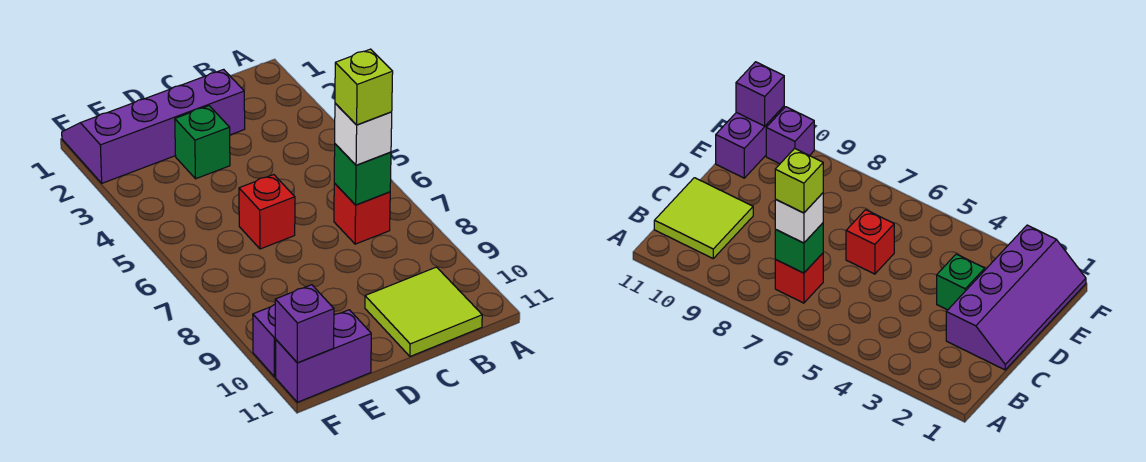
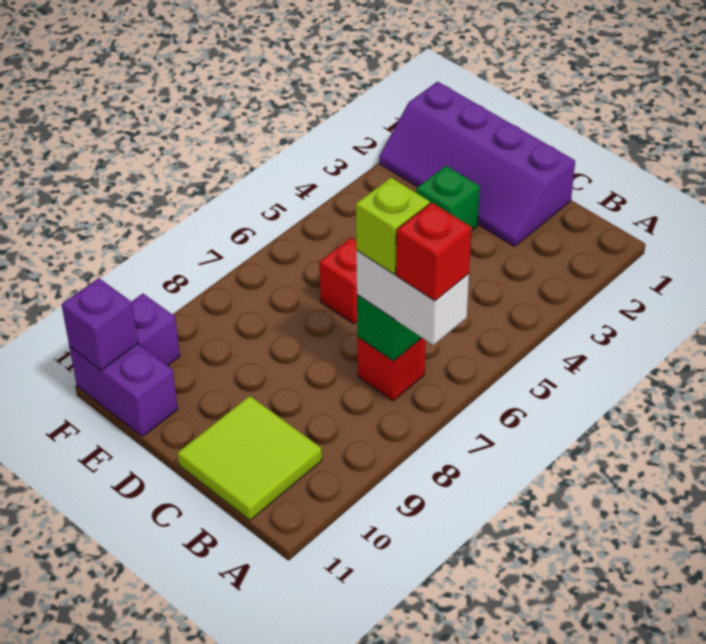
none -> red 1x1 brick [396,203,471,301]
white 1x1 brick [335,103,392,165] -> white 1x2 brick [356,251,469,345]
purple 2x4 slope [62,69,245,183] -> purple 2x4 slope turned to [379,82,575,246]

